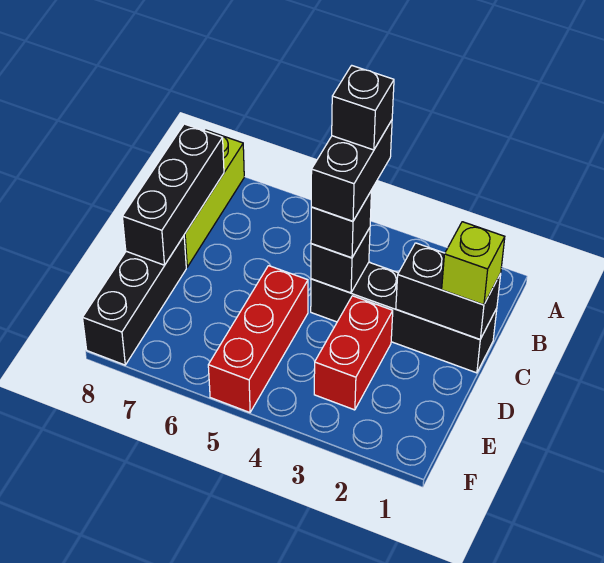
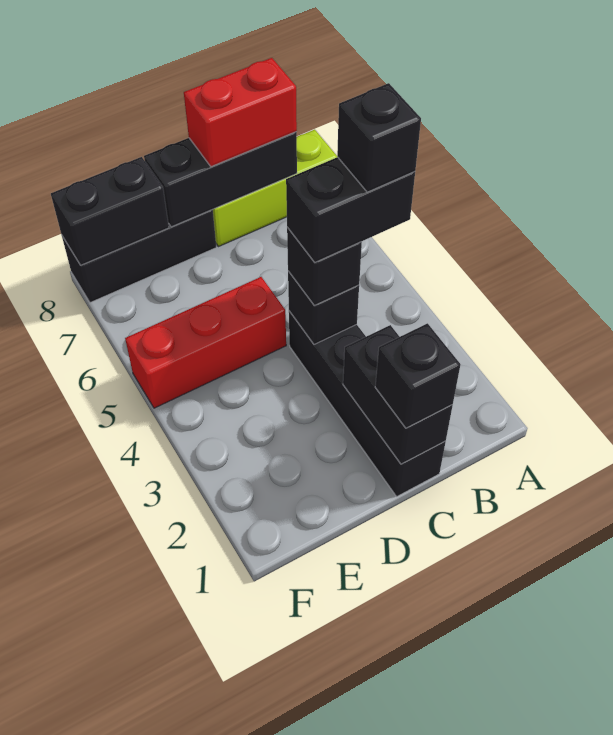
lime 1x1 brick [442,222,505,305] -> black 1x1 brick [375,323,461,428]
red 1x2 brick [314,296,393,410] -> red 1x2 brick moved to [184,58,297,167]
none -> black 1x2 brick [51,157,169,265]

